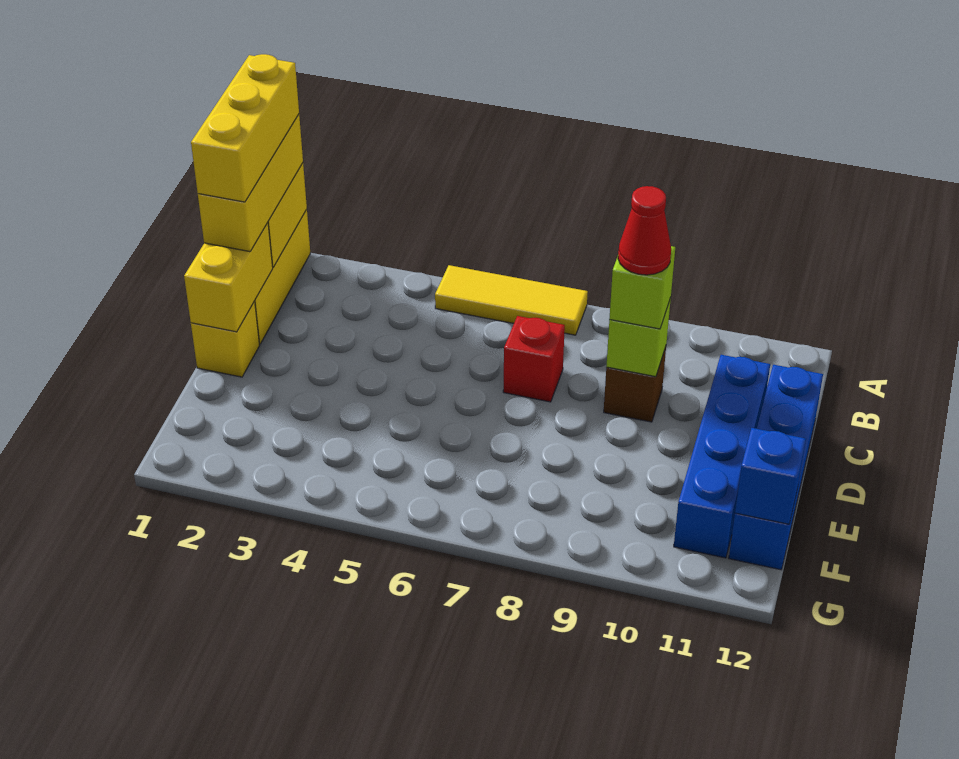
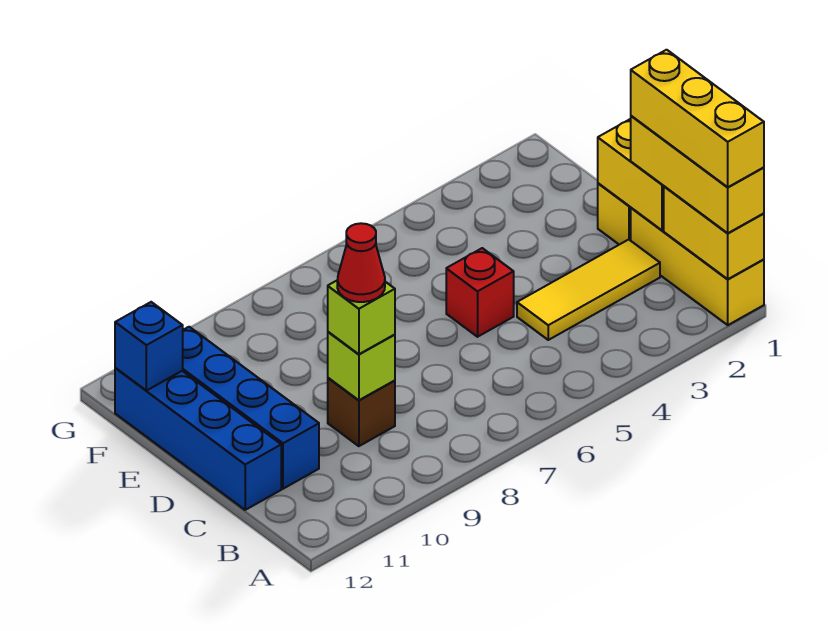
yellow 1x3 tile [435,265,588,335] -> yellow 1x3 tile moved to [517,240,660,340]
red 1x1 brick [503,316,565,402] -> red 1x1 brick moved to [446,248,514,337]

